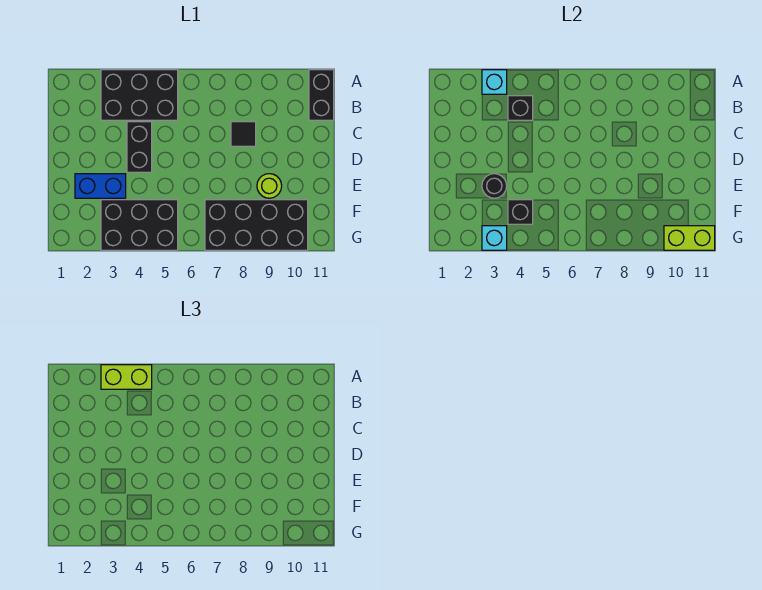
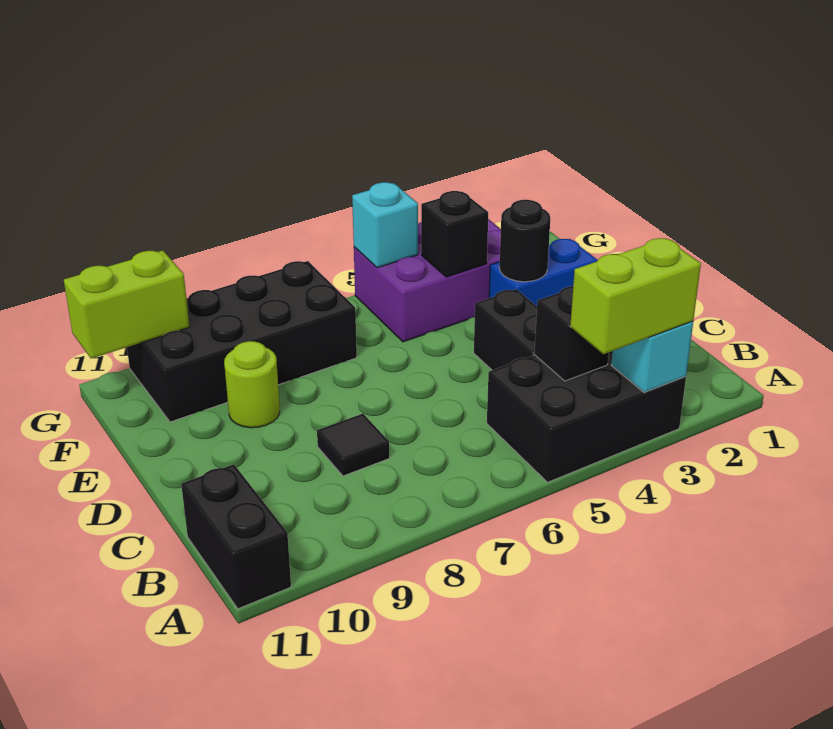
black 2x3 brick [101,200,178,250] -> purple 2x3 brick [354,219,501,342]
cyan 1x1 brick [482,226,507,250] -> cyan 1x1 brick moved to [352,182,418,268]

